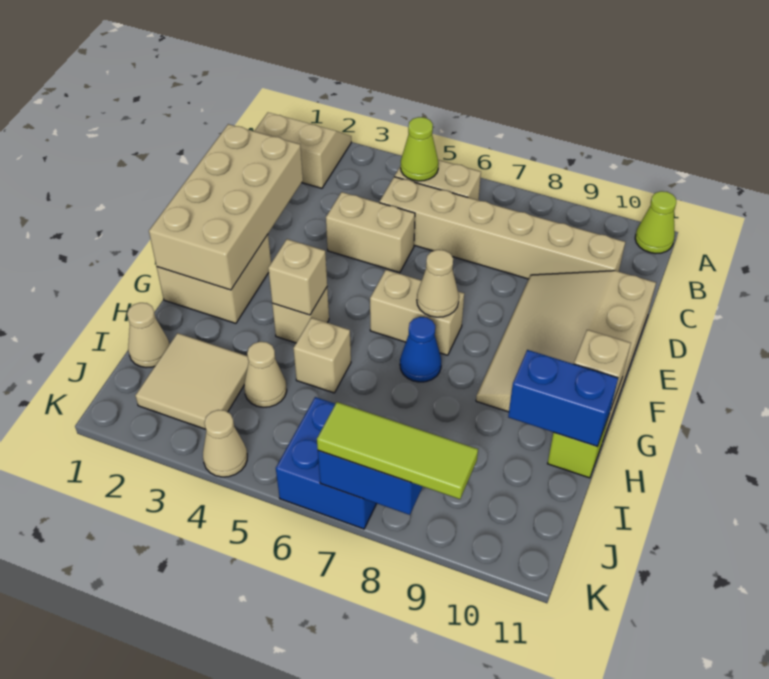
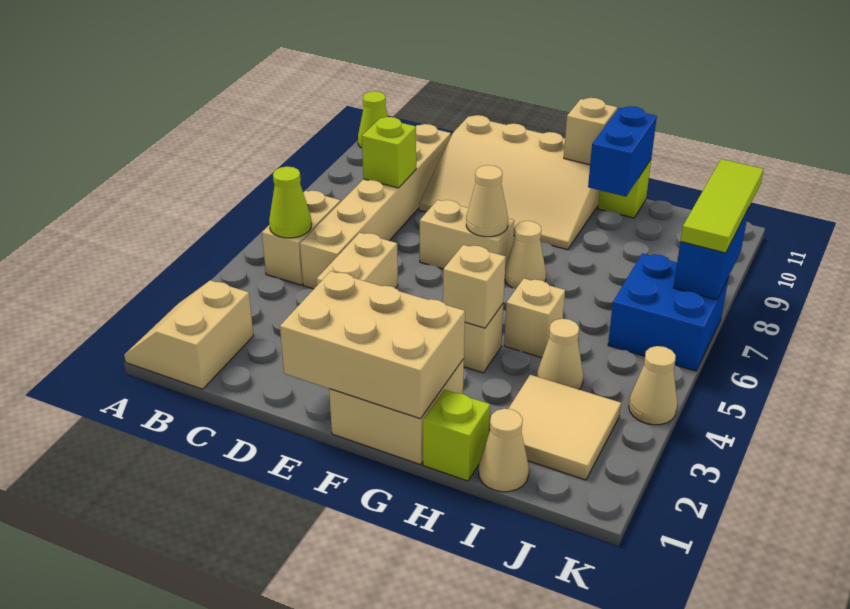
none -> lime 1x1 brick [362,117,416,188]
tan 2x4 brick [149,124,303,290] -> tan 2x3 brick [280,271,465,419]
tan 1x2 brick [370,270,464,355] -> tan 1x2 brick turned to [420,200,514,269]
blue 1x1 cone [400,317,441,382] -> tan 1x1 cone [505,221,546,289]
none -> lime 1x1 brick [423,390,490,481]

